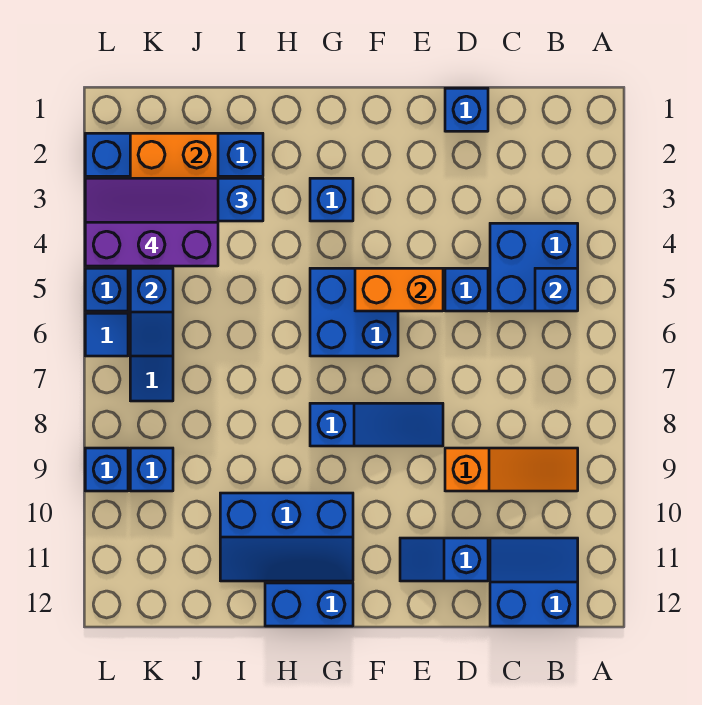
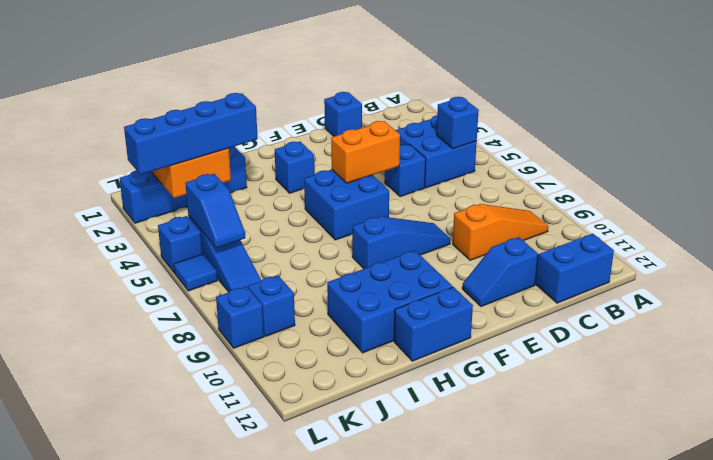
blue 2x3 slope [220,493,353,581] -> blue 2x3 brick [327,251,453,353]
purple 2x3 slope [85,178,218,266] -> none

